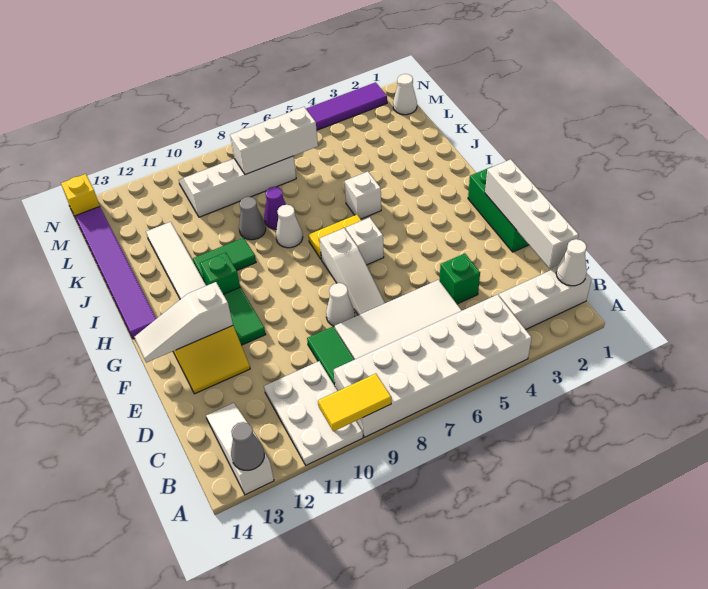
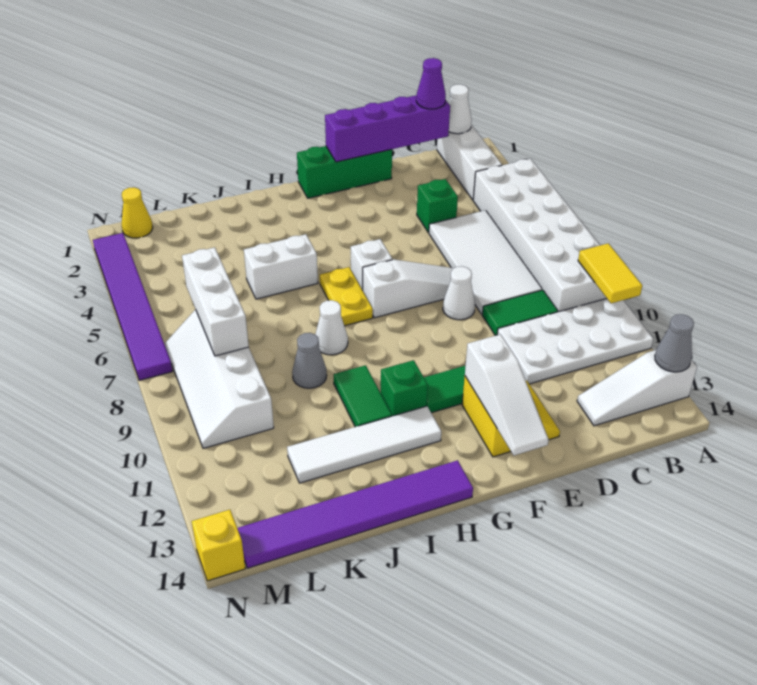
white 2x3 plate [264,361,363,465] -> white 2x4 plate [497,299,653,384]
white 1x4 brick [485,159,579,269] -> purple 1x4 brick [325,96,450,162]
white 1x1 brick [345,172,381,219] -> white 1x2 brick [244,234,318,299]
purple 1x1 cone [264,187,286,229] -> purple 1x1 cone moved to [416,58,446,109]
white 1x1 cone [393,74,417,115] -> yellow 1x1 cone [122,187,153,238]

